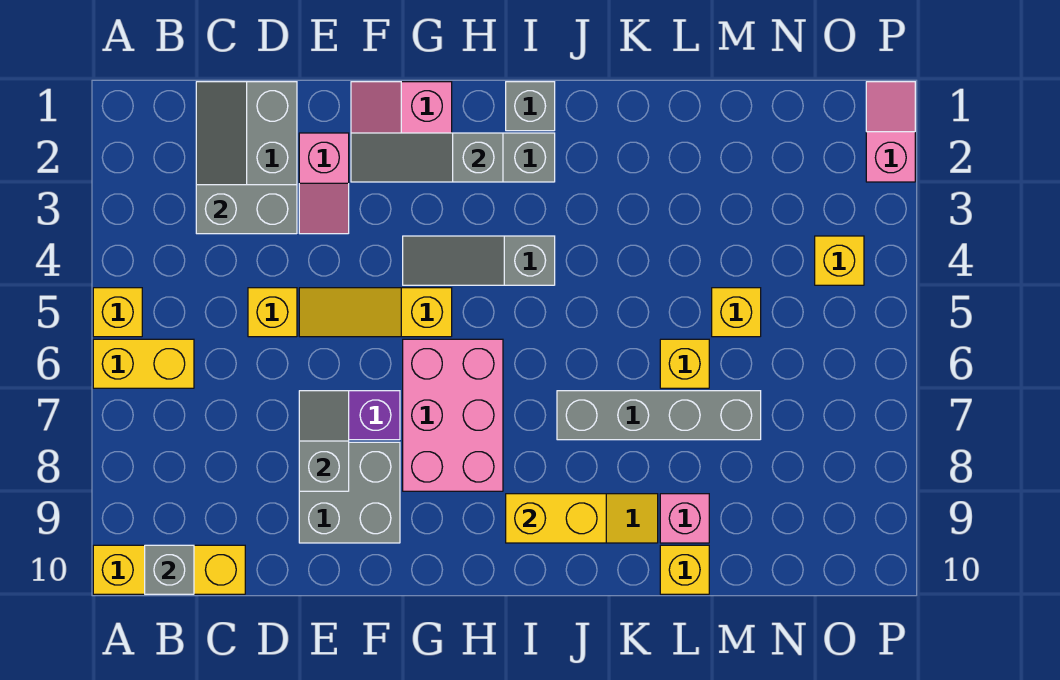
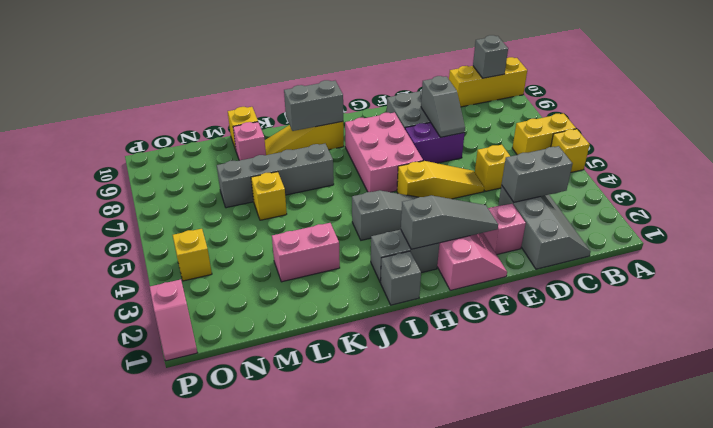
yellow 1x2 brick [506,494,606,543] -> grey 1x2 brick [284,80,343,131]
none -> pink 1x2 brick [272,223,340,282]
yellow 1x1 brick [712,288,761,337] -> none

